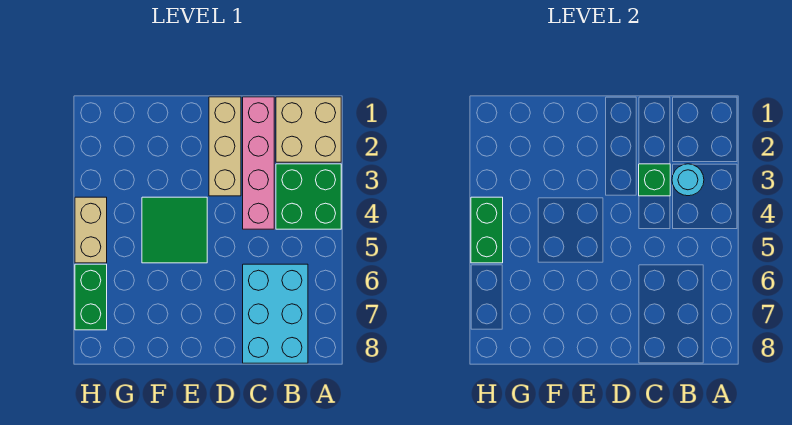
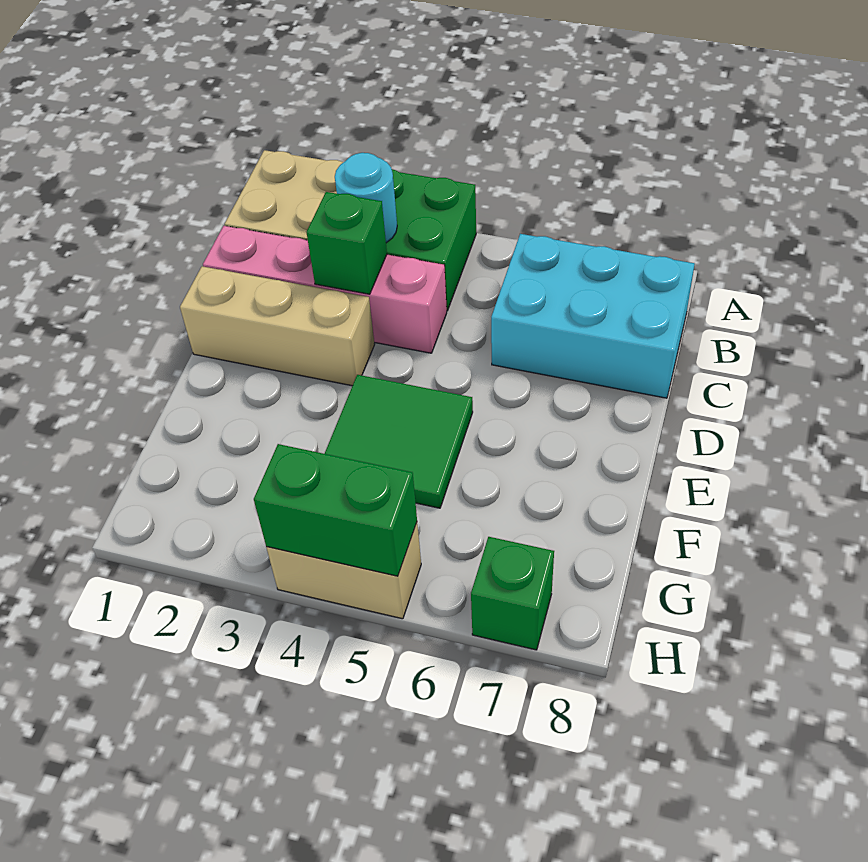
green 1x2 brick [75,264,107,330] -> green 1x1 brick [471,537,554,650]

